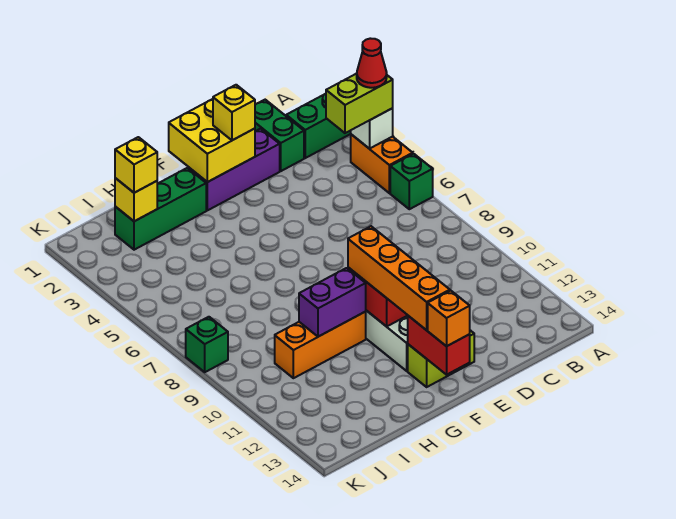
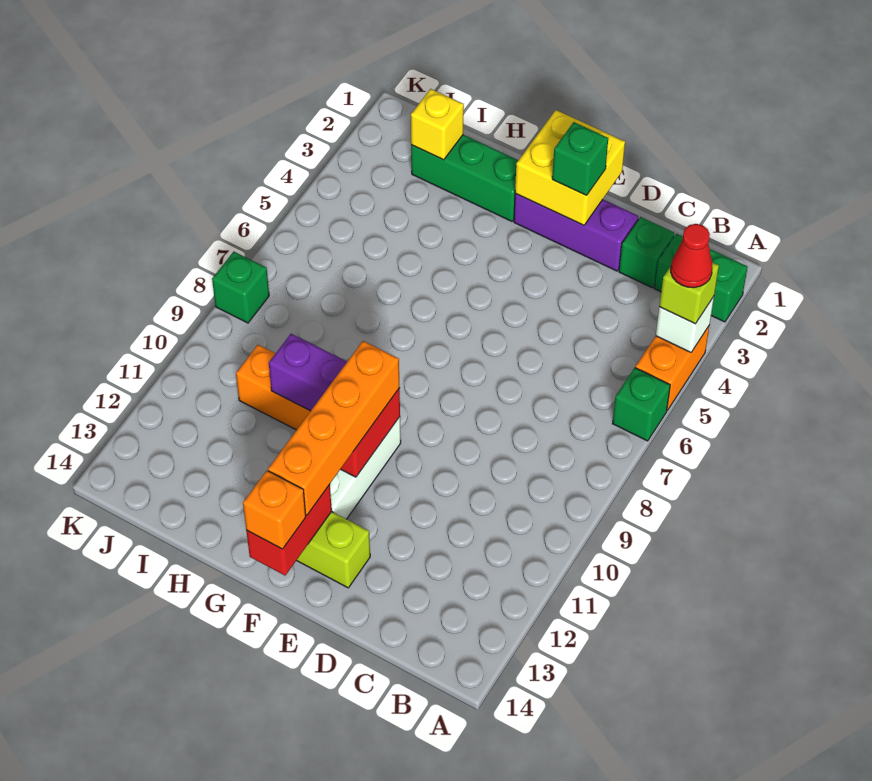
lime 1x2 brick [326,74,393,133] -> lime 1x1 brick [659,262,719,324]
green 1x2 brick [255,100,304,171] -> green 1x1 brick [619,217,674,288]
yellow 1x1 brick [213,85,255,140] -> green 1x1 brick [552,122,608,195]
yellow 1x1 brick [115,137,157,193] -> none

